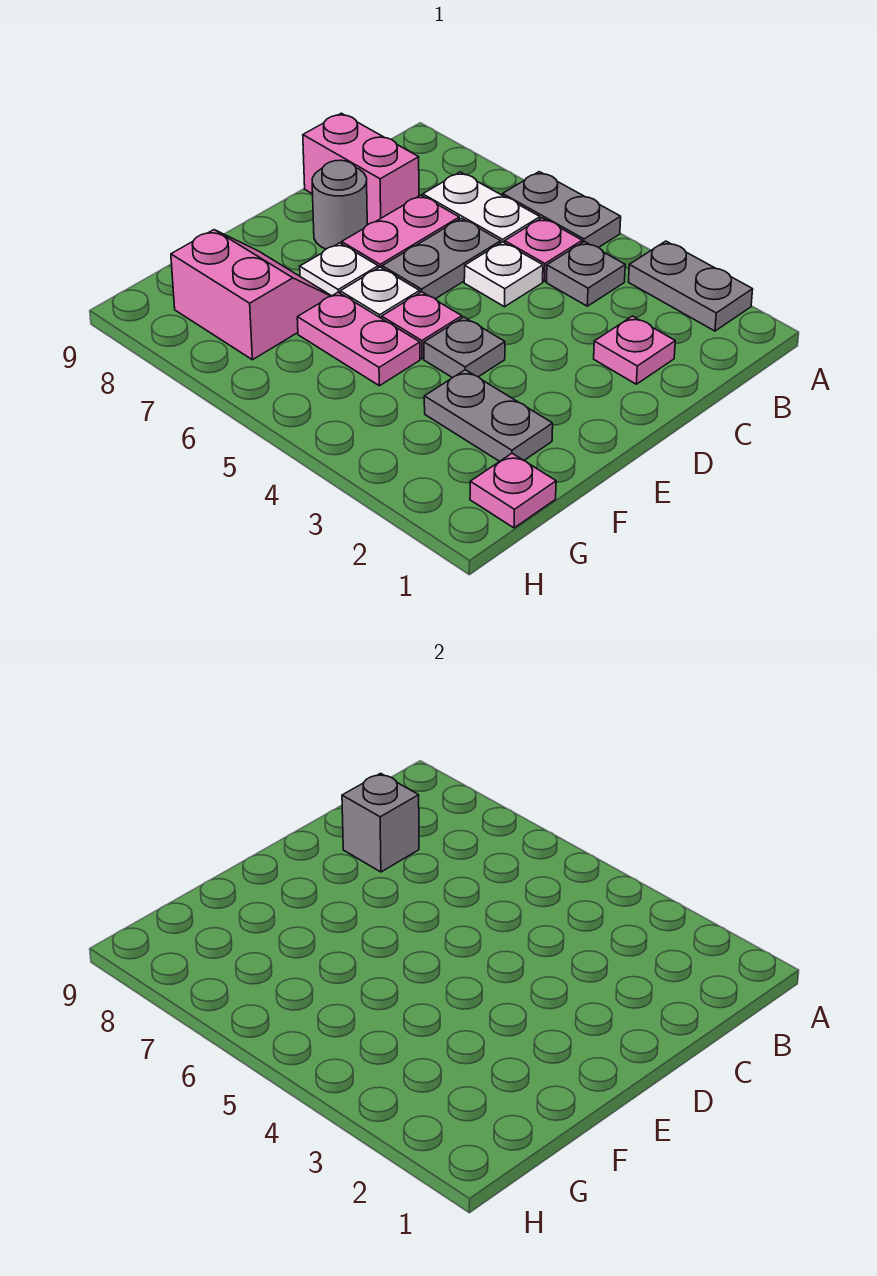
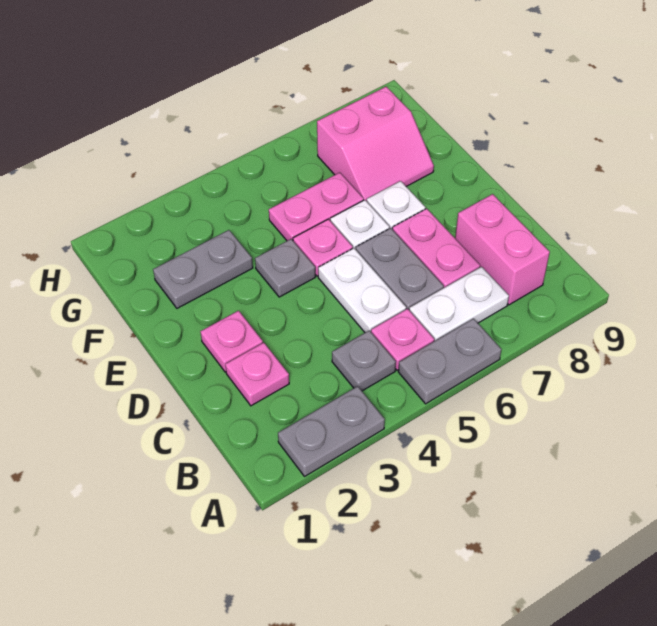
white 1x1 plate [464,242,543,307] -> white 1x2 plate [318,248,406,333]
pink 1x2 brick [303,113,419,225] -> pink 1x2 brick turned to [455,194,550,305]
grey 1x1 brick [342,773,419,872] -> none
grey 1x1 round brick [312,160,367,249] -> none
pink 1x1 plate [470,453,556,528] -> pink 1x1 plate moved to [200,311,263,372]

